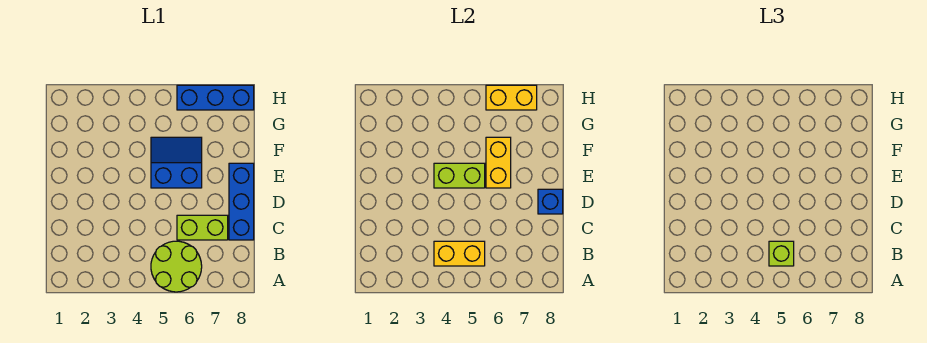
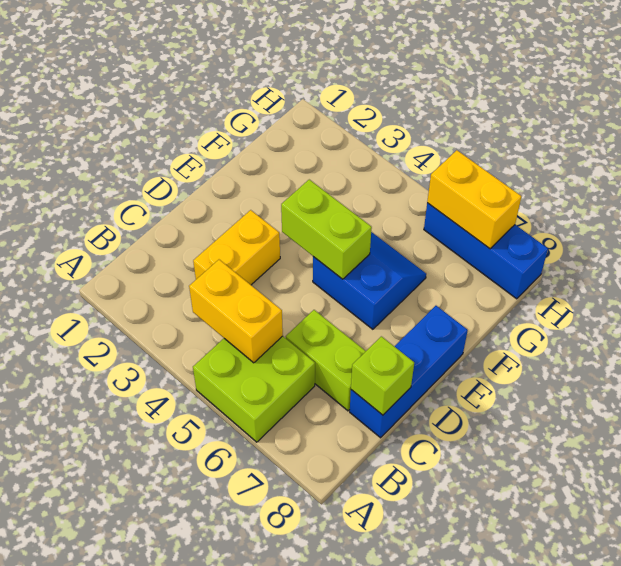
lime 2x2 round brick [151,241,202,292] -> lime 2x2 brick [193,336,315,442]
lime 1x1 brick [769,241,794,266] -> lime 1x1 brick moved to [351,336,414,415]
blue 1x1 brick [538,189,563,214] -> none
yellow 1x2 brick [486,137,511,188] -> yellow 1x2 brick moved to [193,210,280,285]

